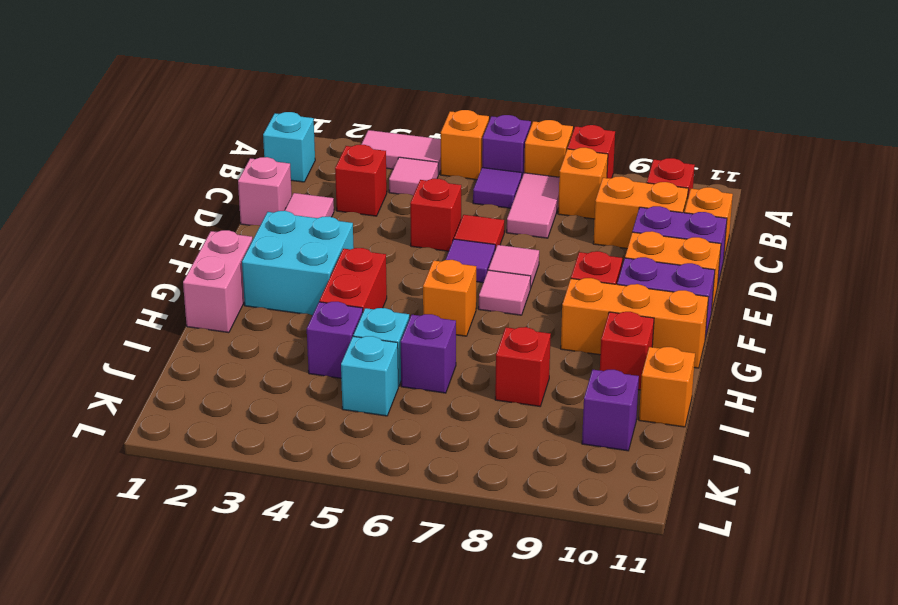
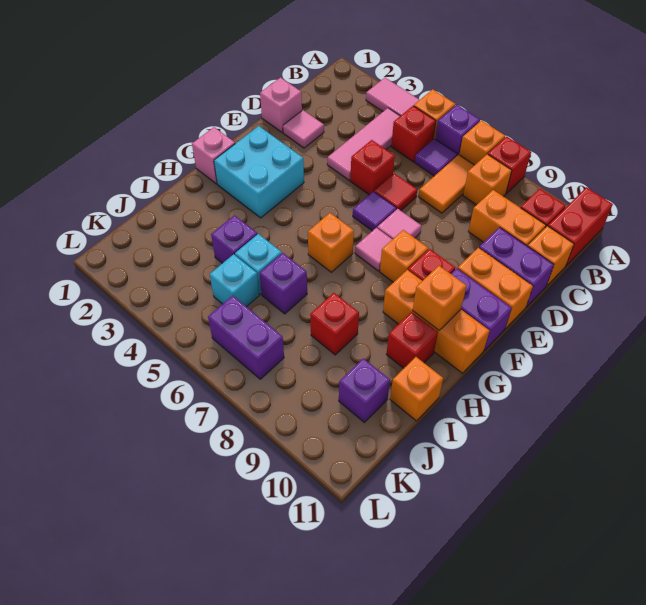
cyan 1x1 brick [263,112,315,182] -> none
pink 1x1 tile [389,157,438,195] -> pink 1x3 tile [327,108,400,180]
pink 1x2 tile [507,173,559,238] -> orange 1x2 tile [419,155,474,213]
red 1x1 brick [335,145,387,216] -> red 1x1 brick moved to [391,106,436,162]
none -> orange 1x1 brick [380,230,428,282]
pink 1x2 brick [183,230,253,333] -> pink 1x1 brick [192,127,235,184]
red 1x2 brick [319,248,387,311] -> red 1x2 brick moved to [548,187,613,266]
none -> orange 1x1 brick [413,266,467,330]
none -> purple 1x2 brick [208,296,284,379]

